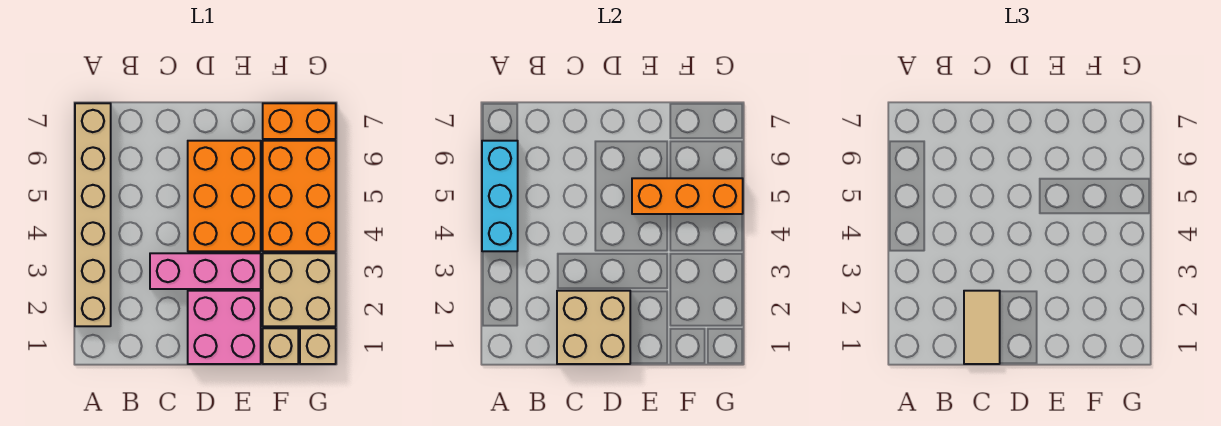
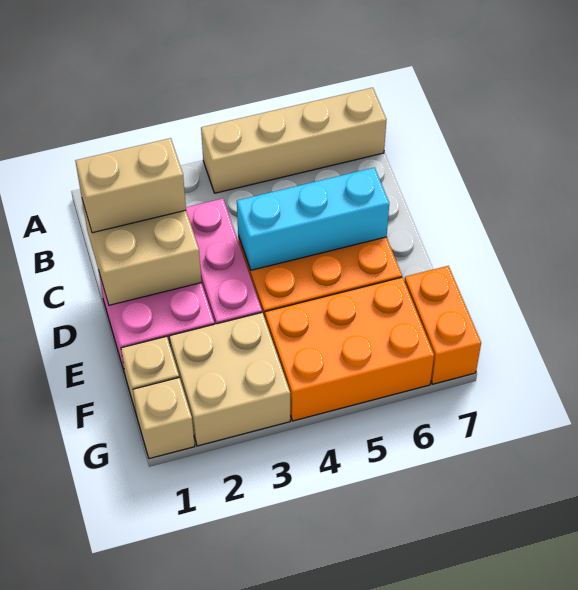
tan 1x6 brick [75,103,111,326] -> tan 1x4 brick [201,88,386,193]
cyan 1x3 brick [482,141,518,251] -> cyan 1x3 brick moved to [237,168,389,270]
tan 1x2 tile [964,291,1000,364] -> tan 1x2 brick [75,138,186,233]
orange 1x3 brick [632,178,743,214] -> none

